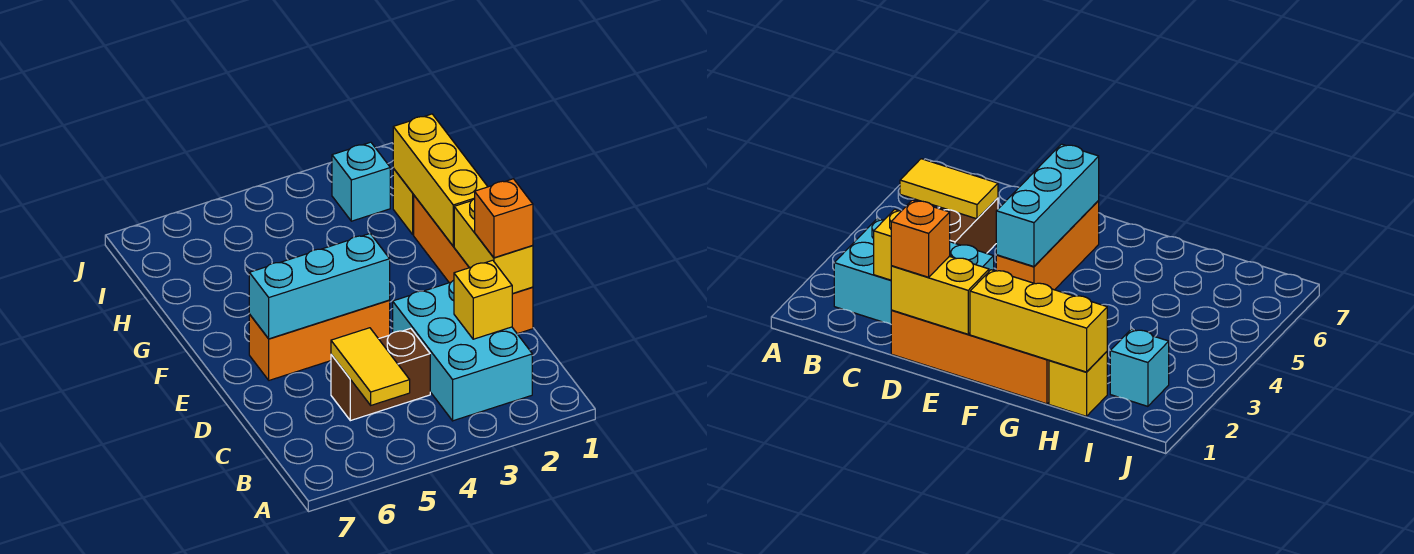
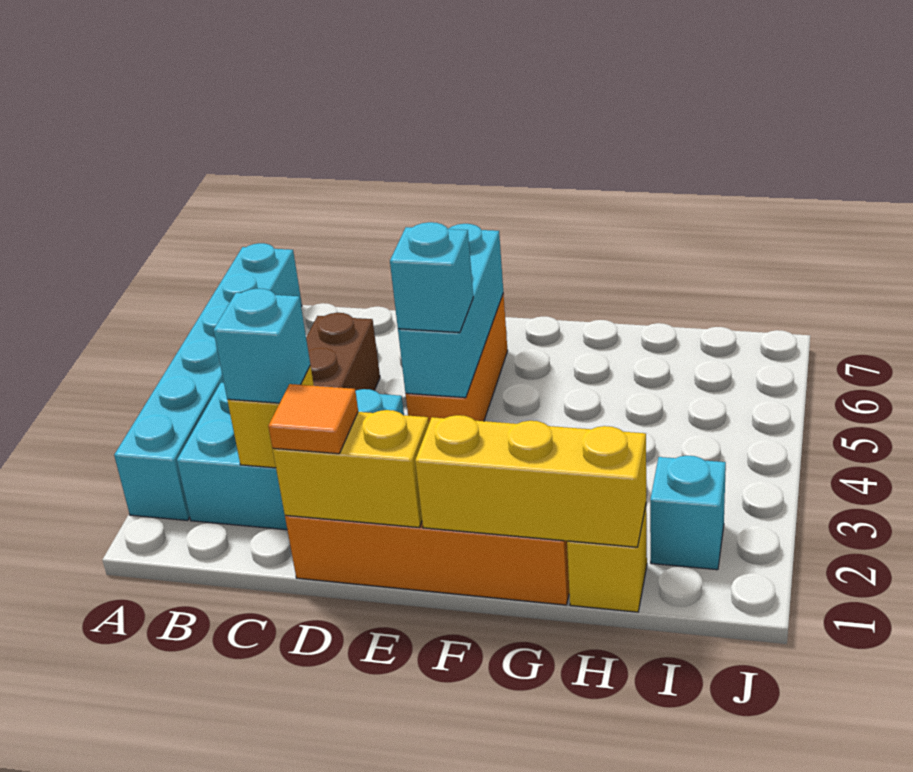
none -> cyan 1x6 brick [114,243,302,520]
yellow 1x2 tile [331,328,410,405] -> none
none -> cyan 1x1 brick [213,289,310,403]
orange 1x1 brick [475,179,533,258] -> orange 1x1 tile [268,384,358,454]
none -> cyan 1x1 brick [390,222,473,333]

